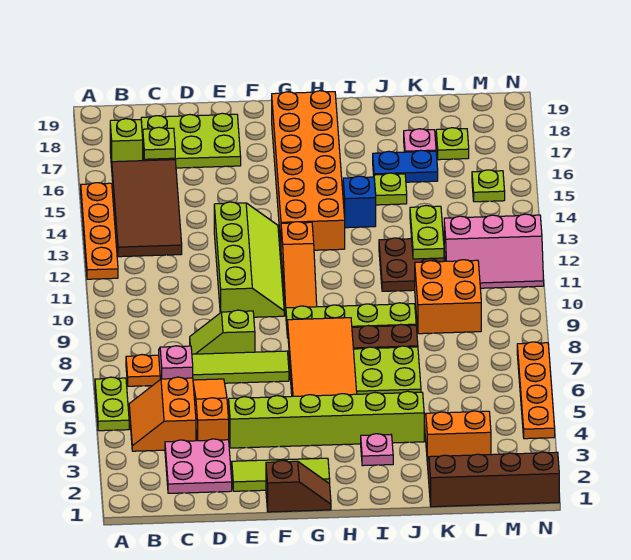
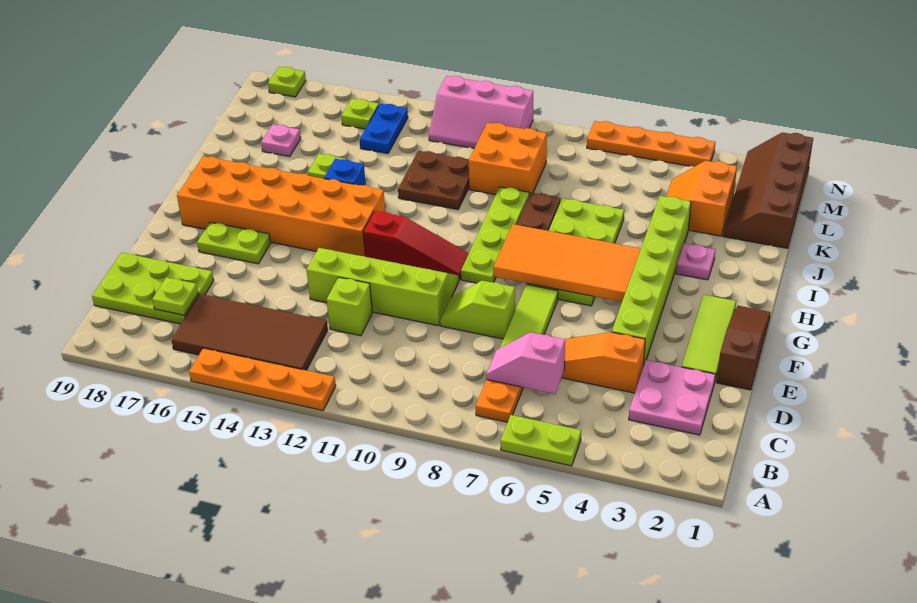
orange 2x2 slope [129,377,196,451] -> none
lime 1x1 brick [110,119,143,167] -> lime 1x1 brick moved to [327,277,372,336]
lime 2x3 plate [141,113,241,168] -> lime 2x3 plate turned to [92,253,214,324]
lime 1x2 slope [190,310,255,354] -> lime 1x2 slope turned to [440,281,515,339]
brown 1x2 slope [266,461,331,512] -> brown 1x3 slope [717,306,771,390]
orange 1x3 slope [281,222,317,311] -> red 1x3 slope [363,211,469,279]
blue 1x2 plate [373,150,438,182] -> blue 1x2 plate moved to [360,104,408,154]
lime 1x2 plate [410,206,444,259] -> lime 1x2 plate moved to [197,222,271,264]
pink 2x3 slope [444,214,544,288] -> pink 2x3 slope turned to [429,76,533,149]
lime 1x1 plate [436,128,469,160] -> lime 1x1 plate moved to [268,67,306,97]

